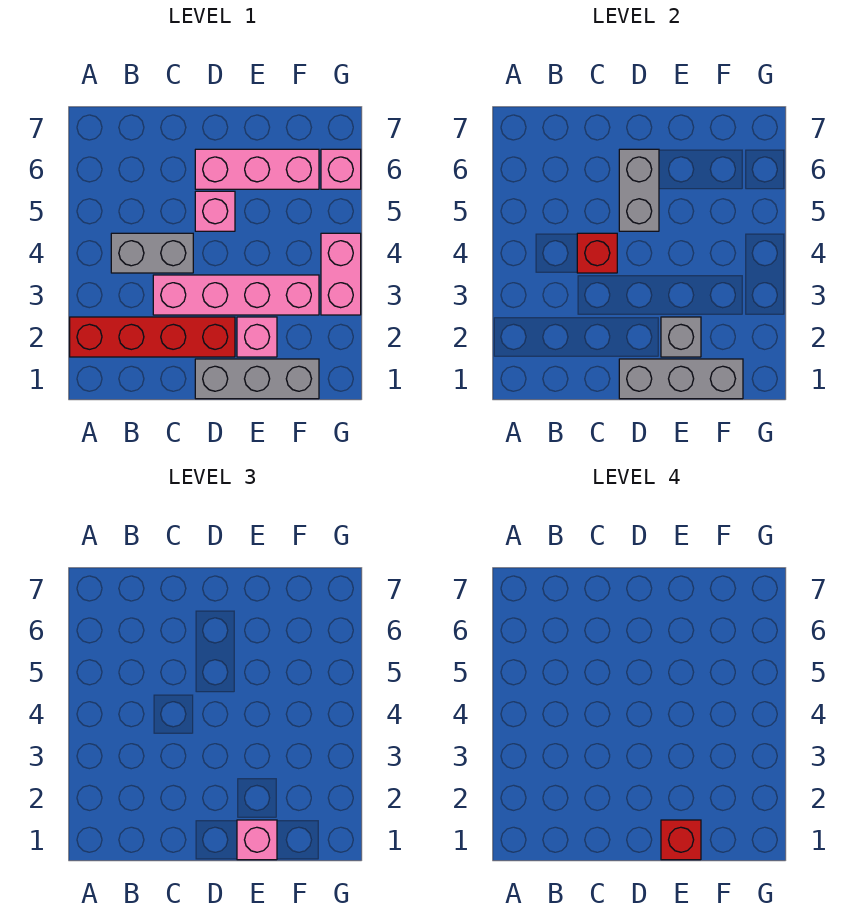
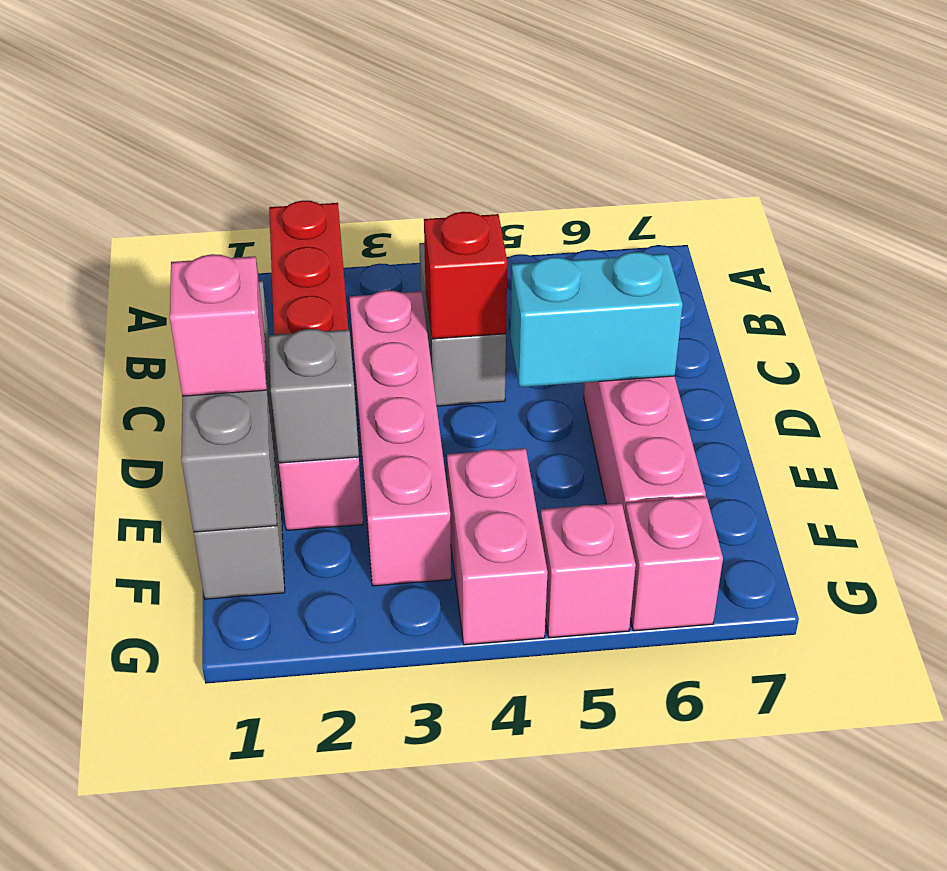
pink 1x1 brick [195,191,235,231] -> pink 1x1 brick moved to [540,503,636,638]
grey 1x2 brick [619,149,659,231] -> cyan 1x2 brick [510,252,683,387]
red 1x1 brick [661,820,701,860] -> none
pink 1x2 brick [321,233,361,315] -> pink 1x2 brick turned to [447,448,548,645]

